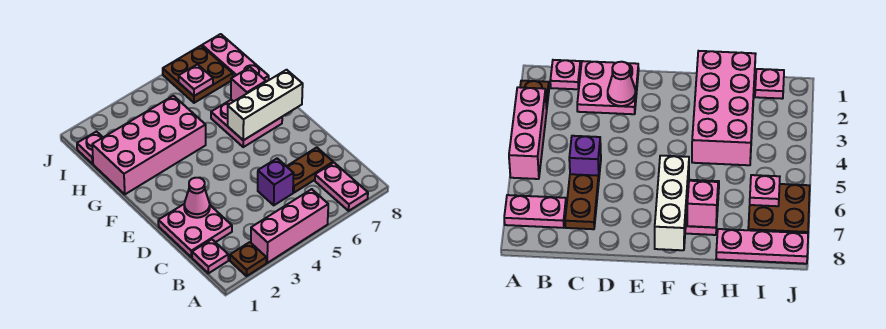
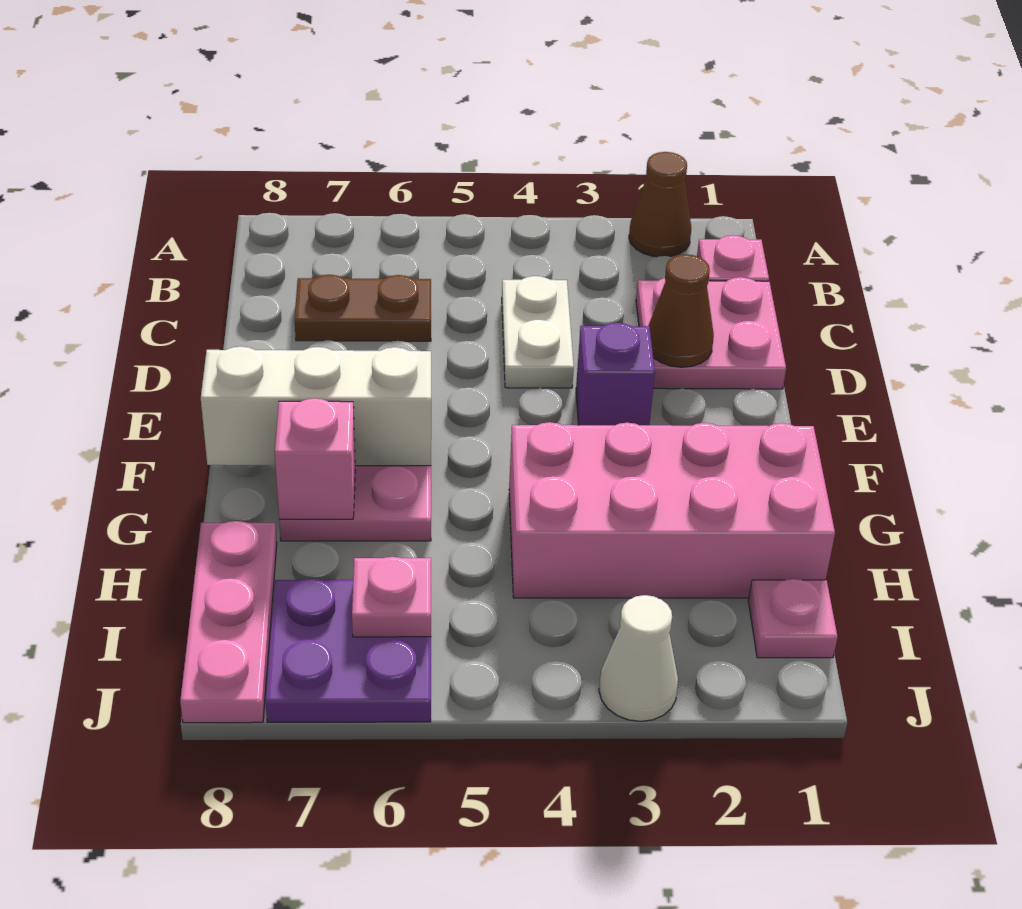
brown 1x1 plate [230,242,266,276] -> brown 1x1 cone [629,152,691,257]
pink 1x3 brick [251,189,328,263] -> none
pink 1x2 plate [315,163,368,211] -> none
none -> white 1x2 plate [502,276,574,388]
purple 1x1 brick [258,158,294,205] -> purple 1x1 brick moved to [576,323,655,425]
pink 1x1 cone [184,178,210,218] -> brown 1x1 cone [648,254,714,367]
brown 2x2 plate [163,46,233,103] -> purple 2x2 plate [265,579,431,722]
none -> white 1x1 cone [599,595,678,721]

